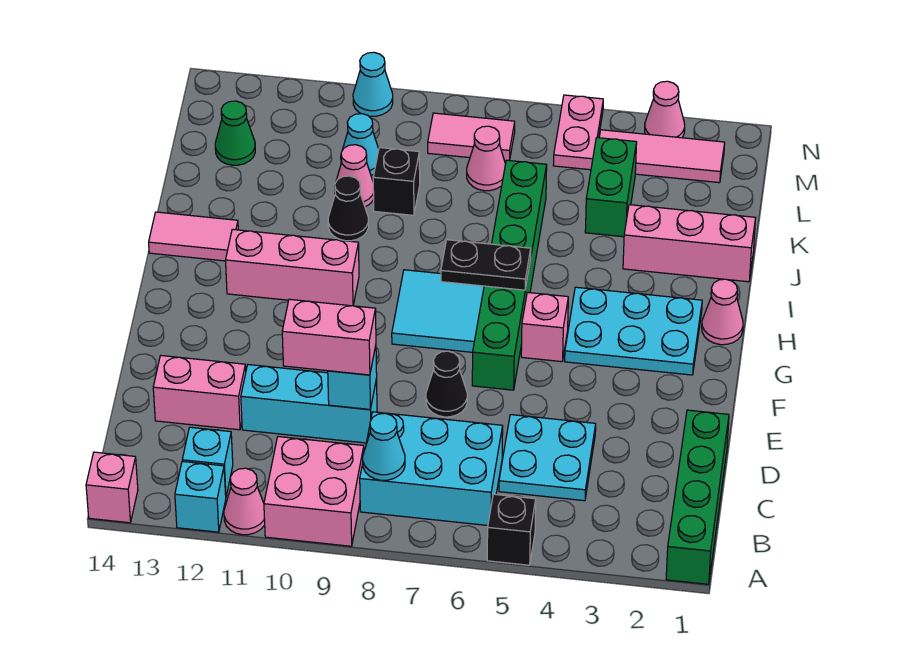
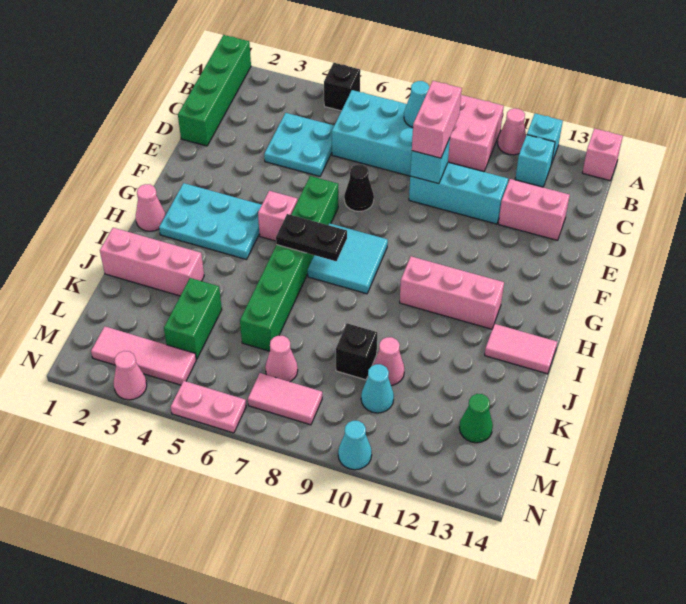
pink 1x2 brick [282,299,376,375] -> pink 1x2 brick turned to [412,81,462,158]
black 1x1 cone [328,176,369,241] -> none
pink 1x2 plate [553,95,603,170] -> pink 1x2 plate turned to [171,381,246,433]

